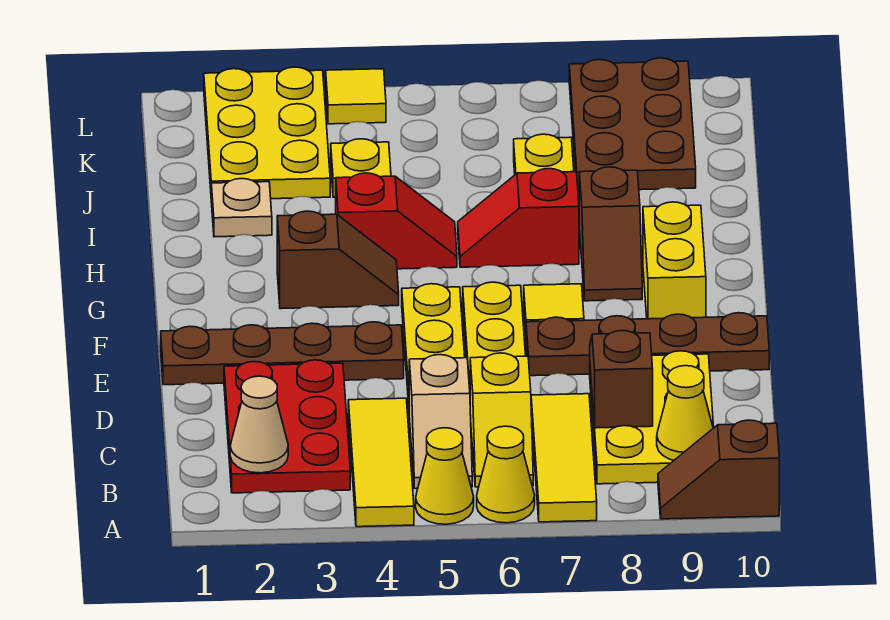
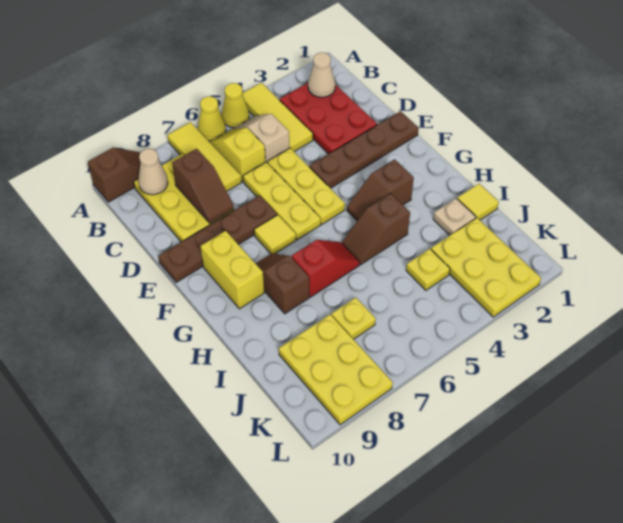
yellow 1x1 cone [657,366,713,460] -> tan 1x1 cone [138,149,168,195]
red 1x2 slope [336,173,457,269] -> brown 1x2 slope [342,193,410,265]
brown 2x3 plate [569,58,696,191] -> yellow 2x3 plate [279,314,393,425]
yellow 1x1 tile [326,69,386,124] -> yellow 1x1 tile moved to [457,184,499,220]

